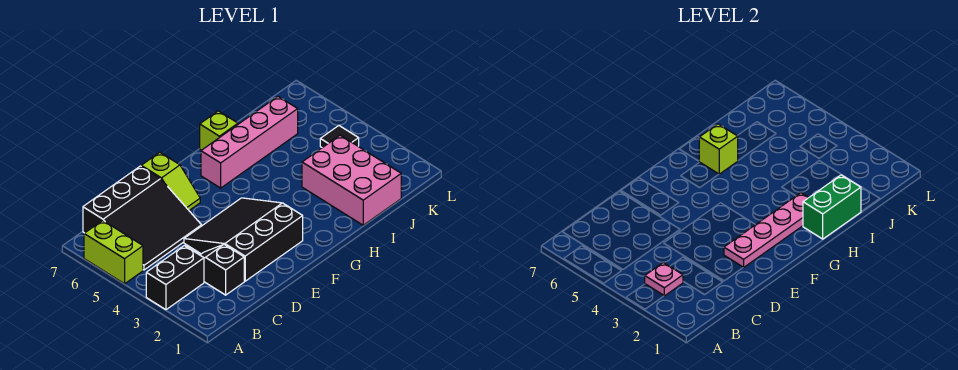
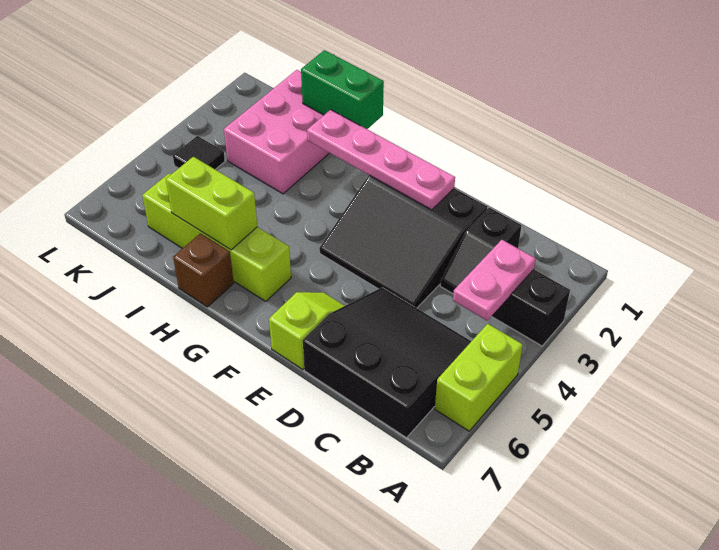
pink 1x1 plate [645,263,683,296] -> pink 1x2 plate [453,240,536,321]
pink 1x4 brick [201,97,298,188] -> lime 1x4 brick [142,173,291,301]
lime 1x1 brick [699,124,738,174] -> lime 1x2 brick [166,157,257,250]
lime 1x1 brick [200,111,238,150] -> brown 1x1 brick [173,233,234,307]

